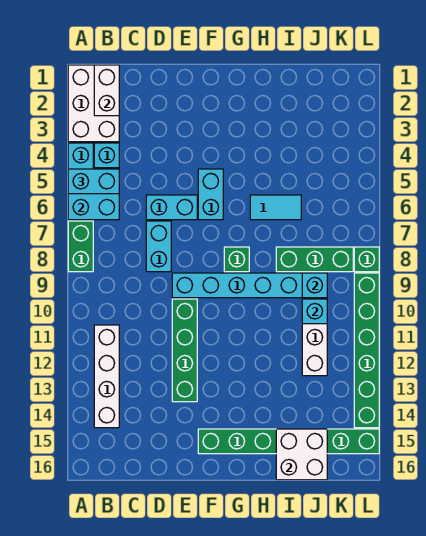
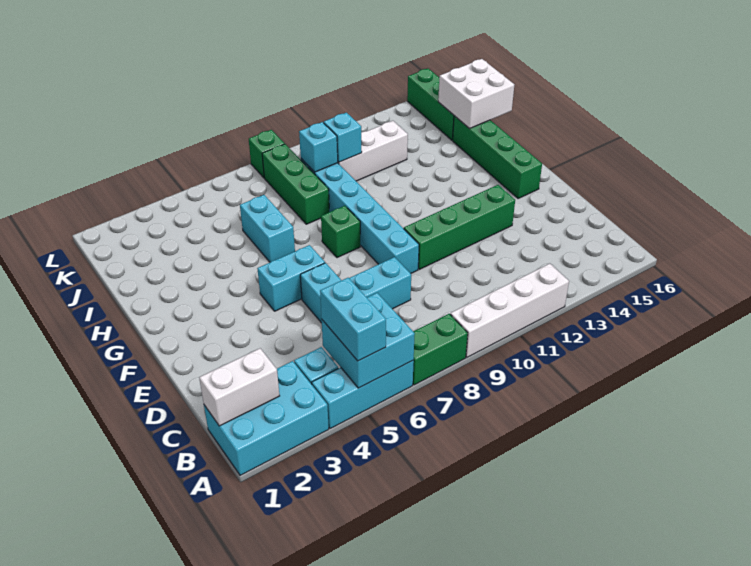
white 2x3 brick [68,65,119,142] -> cyan 2x3 brick [204,361,329,475]
white 1x4 brick [94,325,119,428] -> white 1x4 brick moved to [450,263,569,357]
cyan 1x2 tile [250,195,301,220] -> cyan 1x2 brick [240,195,295,262]
green 1x6 brick [354,273,379,428] -> none

